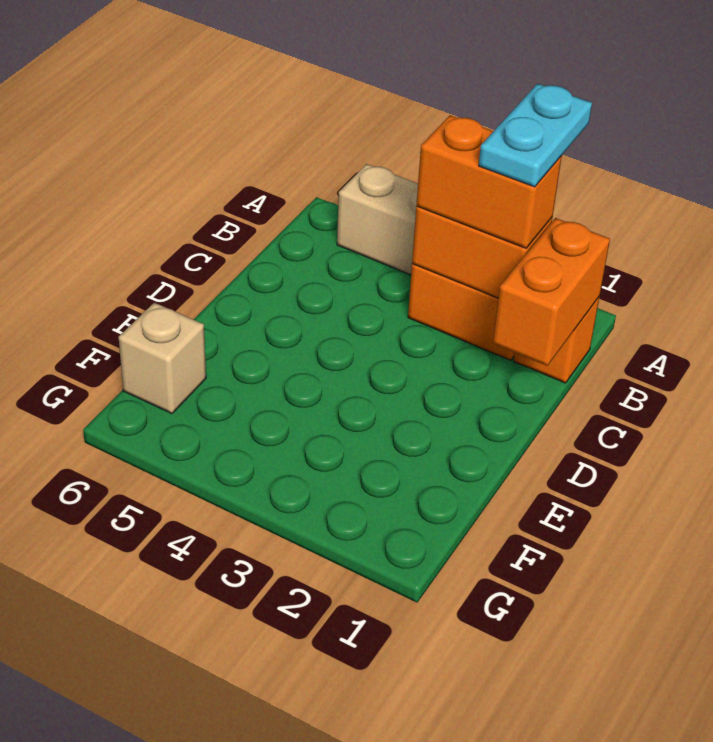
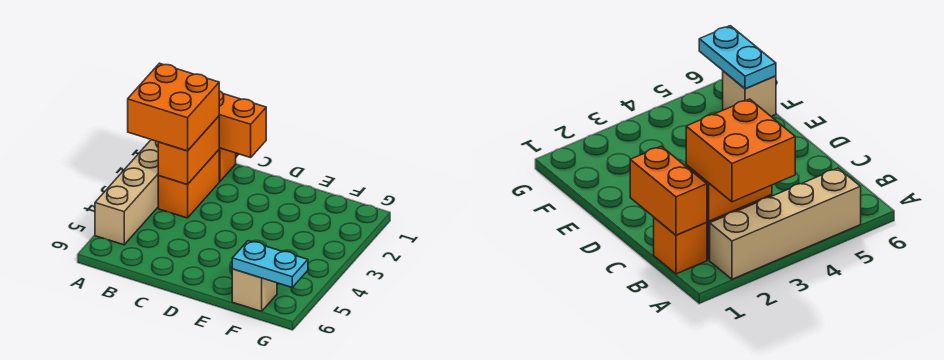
cyan 1x2 plate [479,84,592,187] -> cyan 1x2 plate moved to [232,241,308,288]
orange 1x2 brick [416,115,562,248] -> orange 2x2 brick [128,63,219,151]

